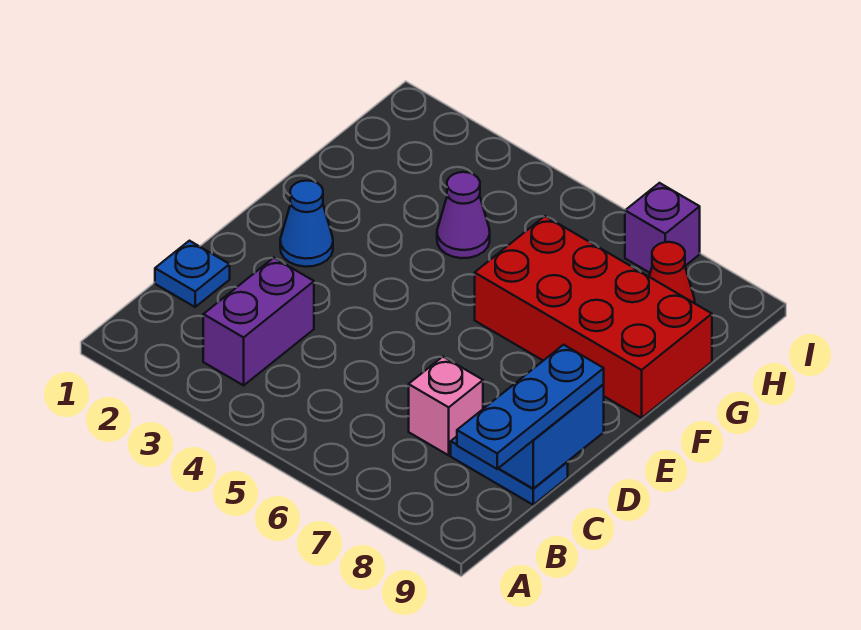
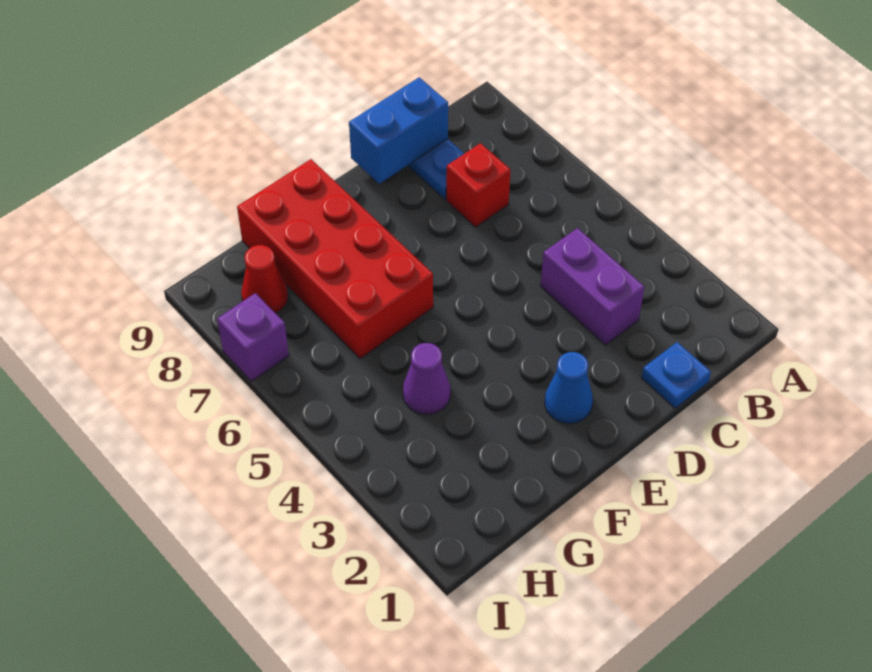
purple 1x2 brick [203,258,314,385] -> purple 1x2 brick turned to [541,228,644,345]
blue 1x3 plate [457,345,604,469] -> none
pink 1x1 brick [409,357,483,455] -> red 1x1 brick [446,143,510,227]

